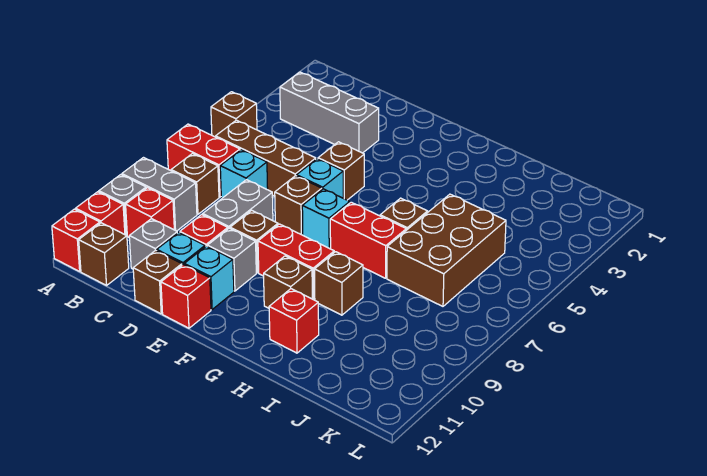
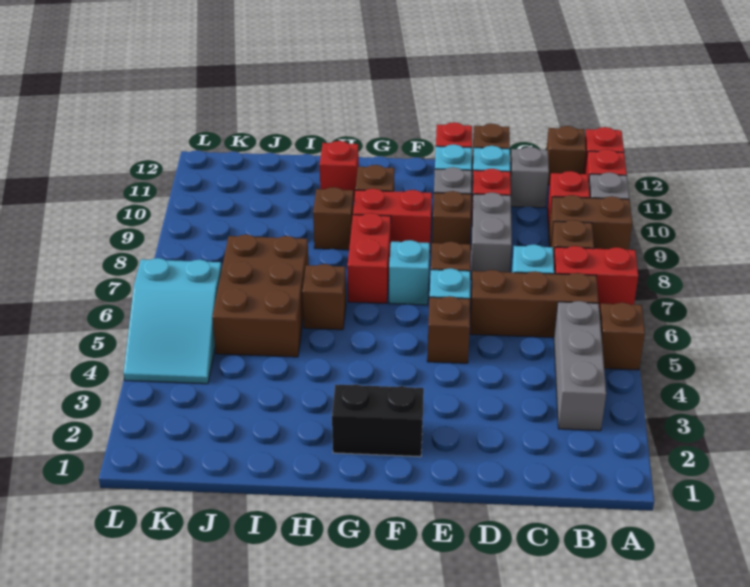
grey 1x2 brick [122,158,197,231] -> brown 1x2 brick [549,195,632,250]
grey 1x3 brick [280,72,379,153] -> grey 1x3 brick turned to [554,301,606,431]
none -> black 1x2 brick [332,384,424,457]
red 1x2 brick [330,202,406,278] -> red 1x2 brick turned to [348,213,391,304]
none -> cyan 2x3 slope [124,258,222,384]

